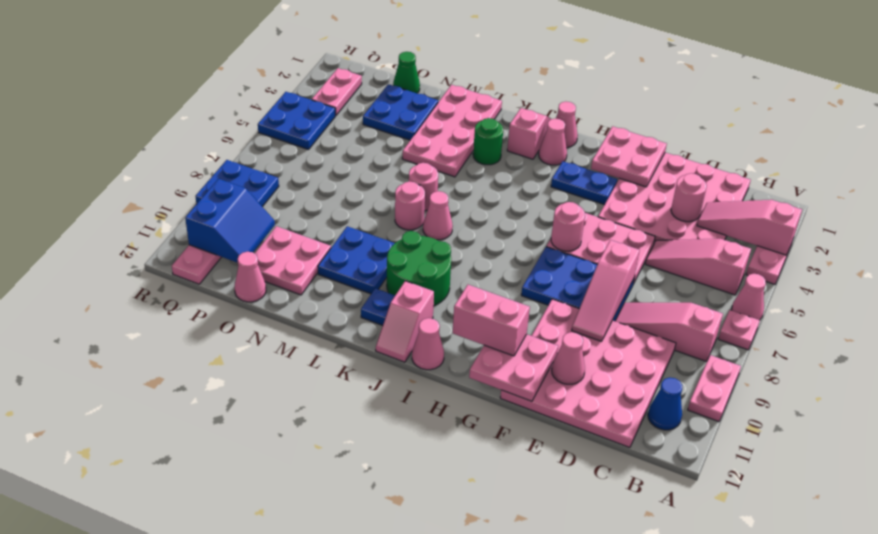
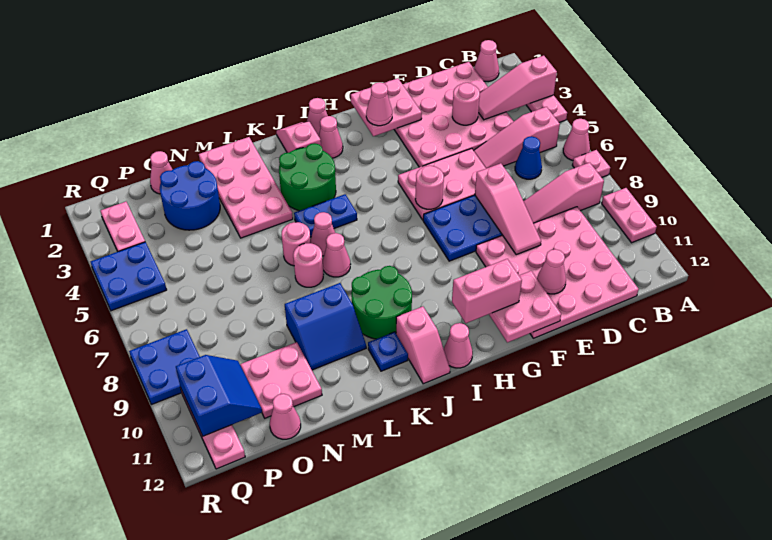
none -> pink 1x1 cone [474,40,499,82]
blue 1x1 cone [648,378,682,430] -> blue 1x1 cone moved to [515,136,542,179]
none -> pink 1x1 cone [366,82,392,126]
blue 1x2 plate [551,161,617,205] -> blue 1x2 plate moved to [294,194,357,237]
green 1x1 round brick [473,118,503,165] -> green 2x2 round brick [279,143,336,211]
none -> pink 1x1 cone [311,212,335,256]
blue 2x2 plate [318,226,395,294] -> blue 2x2 slope [285,283,366,370]
blue 2x2 plate [363,84,438,140] -> blue 2x2 round brick [160,161,220,230]
green 1x1 cone [393,52,420,93] -> pink 1x1 cone [150,151,173,194]

